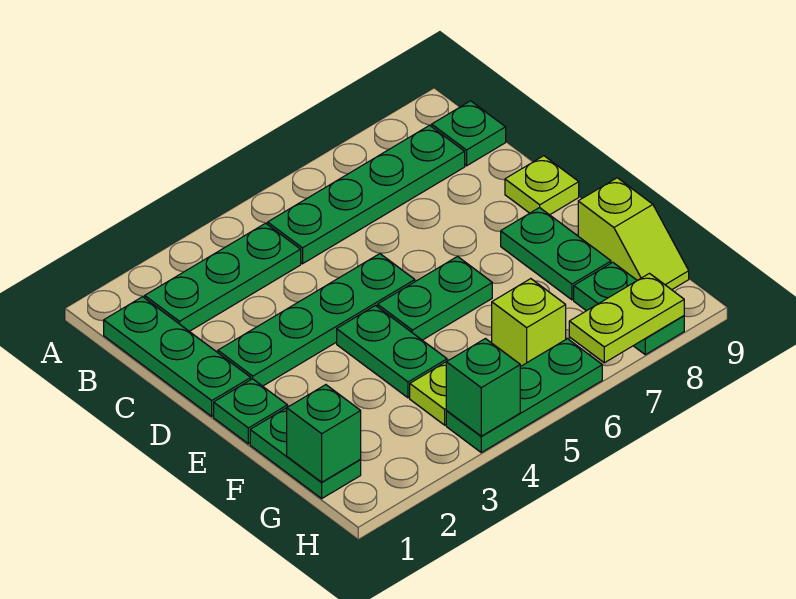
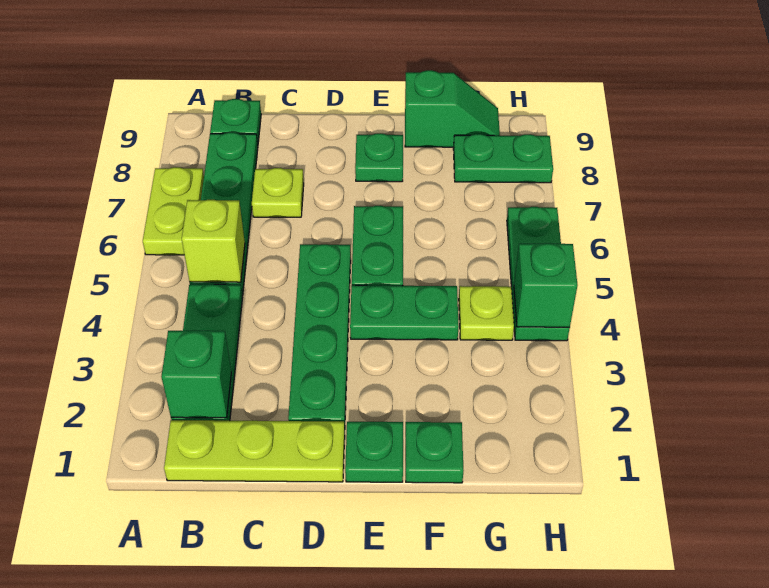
green 1x3 plate [104,297,251,416] -> lime 1x3 plate [164,420,345,482]
lime 1x1 plate [505,156,579,215] -> lime 1x1 plate moved to [252,168,304,217]
green 1x2 plate [501,207,611,300] -> green 1x1 plate [355,133,403,182]
green 1x2 plate [250,408,361,498] -> green 1x1 plate [406,422,463,483]
lime 1x2 slope [578,178,689,290] -> green 1x2 slope [405,70,500,147]
green 1x1 brick [287,385,361,482] -> green 1x1 brick moved to [161,331,231,418]
lime 1x1 brick [492,279,566,367] -> lime 1x1 brick moved to [182,200,245,282]
lime 1x2 plate [569,273,684,363] -> lime 1x2 plate moved to [143,167,204,255]

